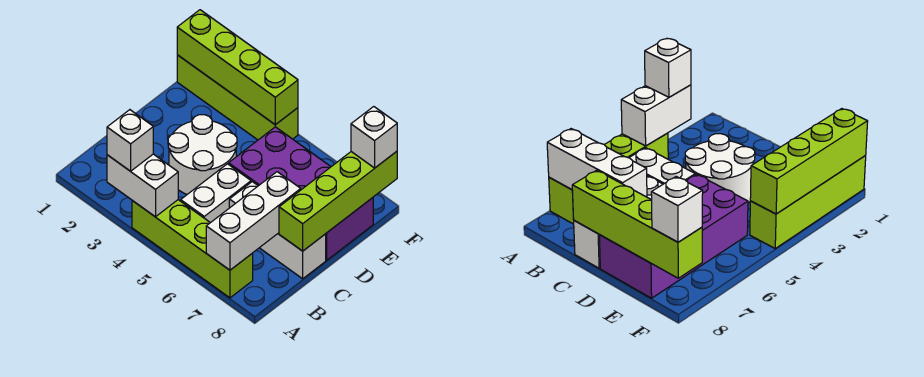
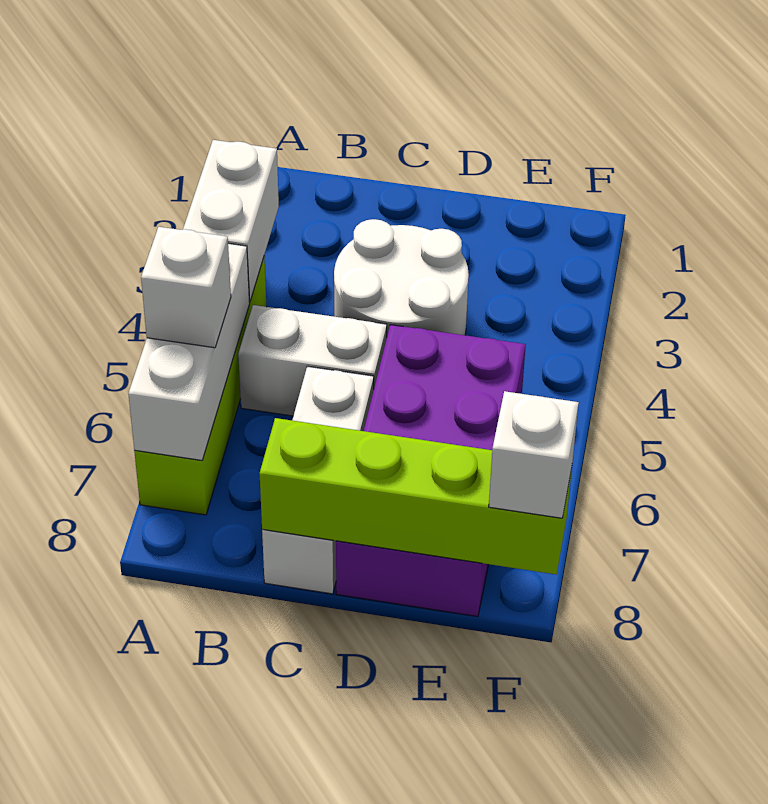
white 1x1 brick [107,110,153,171] -> white 1x1 brick moved to [141,227,231,348]
white 1x3 brick [206,172,301,270] -> white 1x3 brick turned to [128,244,250,460]
lime 1x4 brick [177,55,298,140] -> none
lime 1x4 brick [177,10,298,125] -> none

